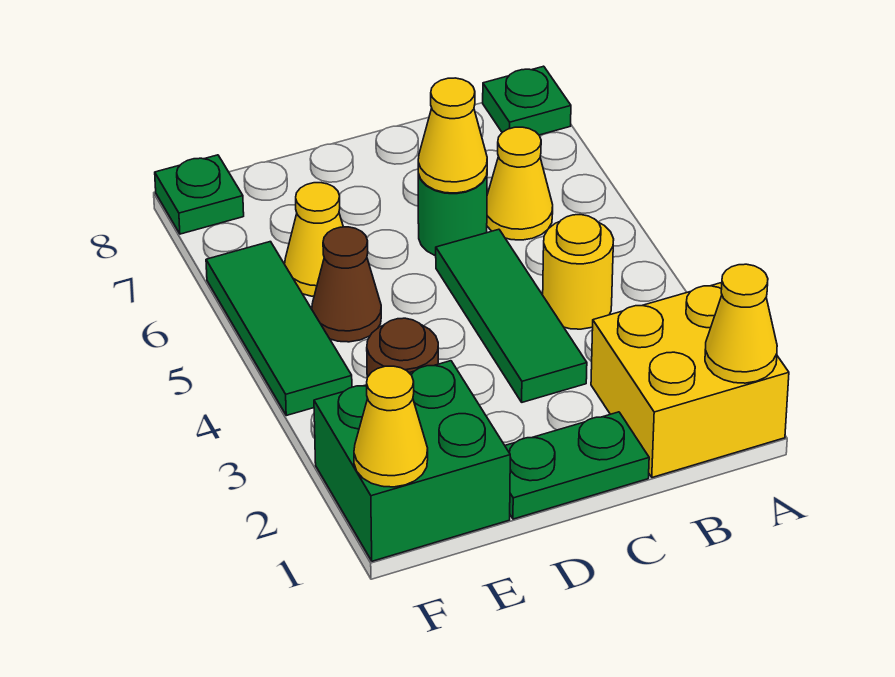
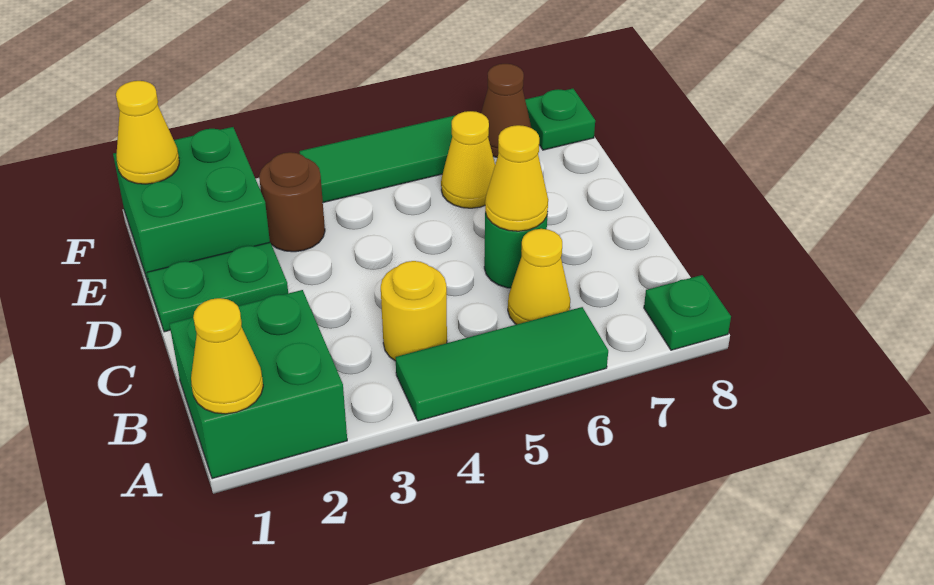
yellow 2x2 brick [591,283,789,477] -> green 2x2 brick [169,290,347,479]
green 1x2 plate [505,412,649,519] -> green 1x2 plate turned to [147,243,288,332]
green 1x3 tile [436,229,587,402] -> green 1x3 tile moved to [396,307,608,421]
brown 1x1 cone [312,227,381,342] -> brown 1x1 cone moved to [481,64,531,157]

